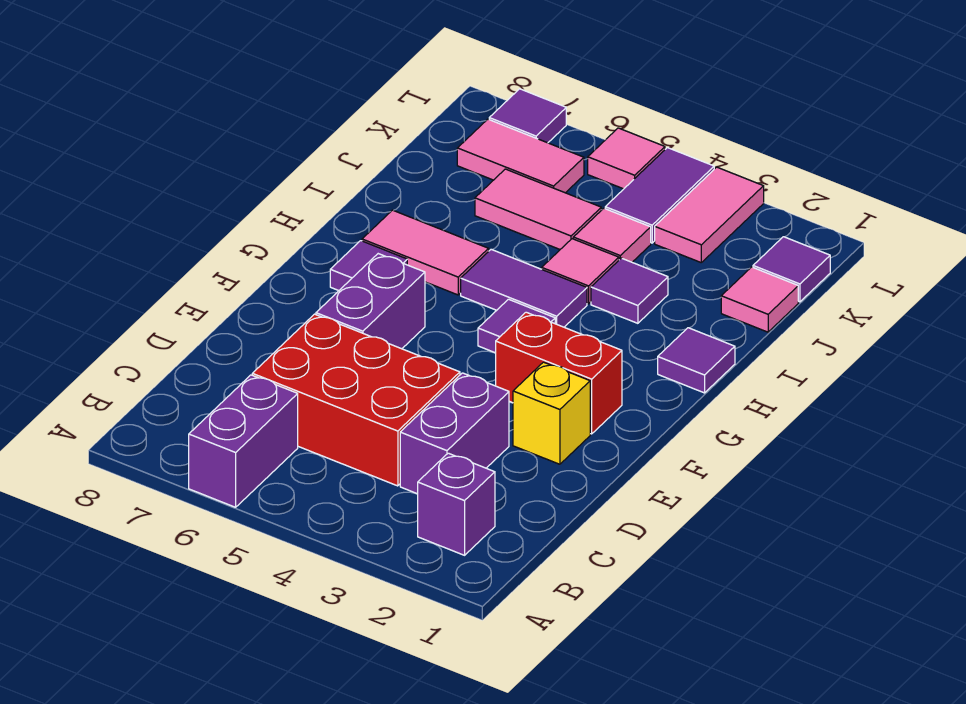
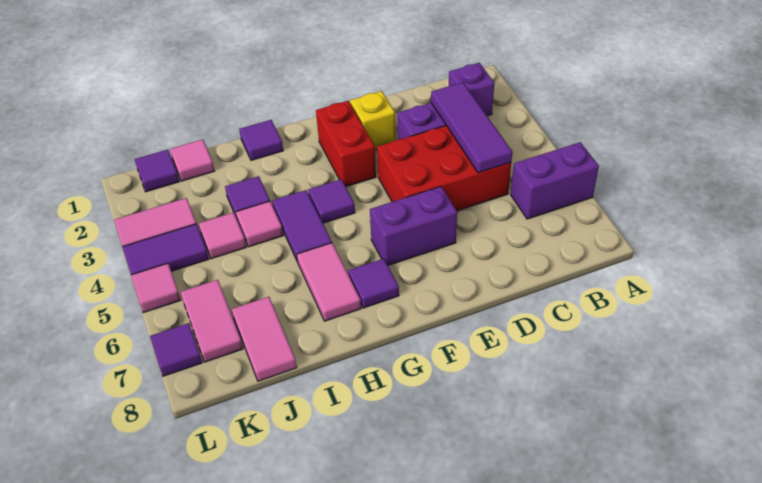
none -> purple 1x3 tile [431,82,512,173]
red 2x3 brick [252,314,460,486] -> red 2x3 brick turned to [377,126,511,211]
pink 1x2 tile [475,169,601,249] -> pink 1x2 tile moved to [232,297,297,381]

